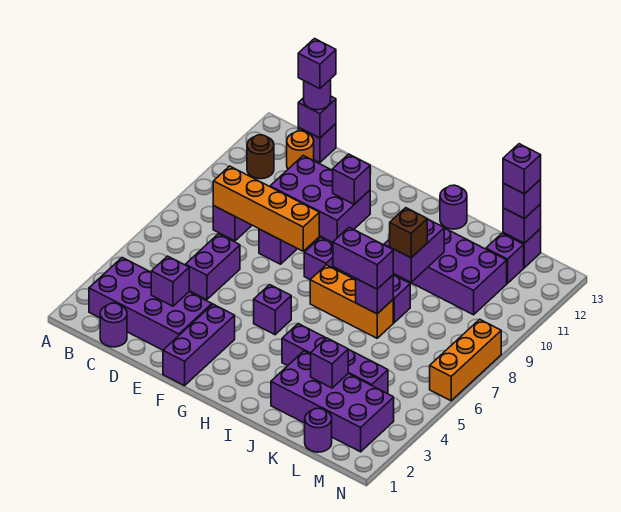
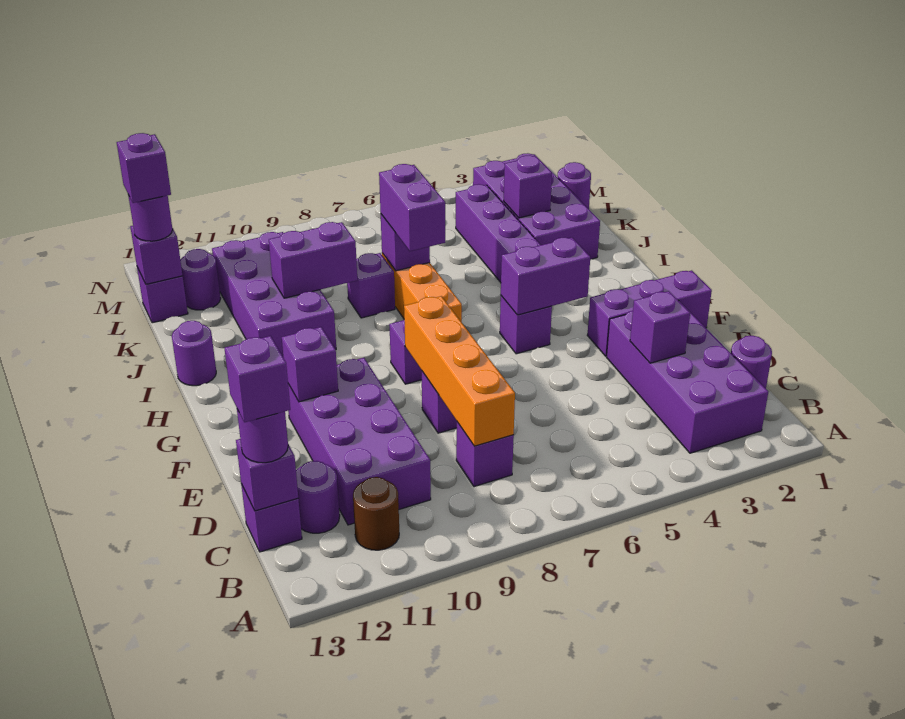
orange 1x1 round brick [287,131,314,169] -> purple 1x1 round brick [296,461,340,533]
purple 1x2 brick [185,234,240,300] -> purple 1x2 brick moved to [501,238,590,315]
purple 2x3 brick [270,156,370,242] -> purple 2x4 brick [288,358,431,525]
brown 1x1 brick [390,208,427,258] -> none
purple 1x1 brick [486,233,524,283] -> purple 1x1 round brick [180,249,221,310]
purple 1x1 brick [503,179,541,219] -> purple 1x1 round brick [128,195,173,241]
orange 1x3 brick [430,319,501,401] -> none

